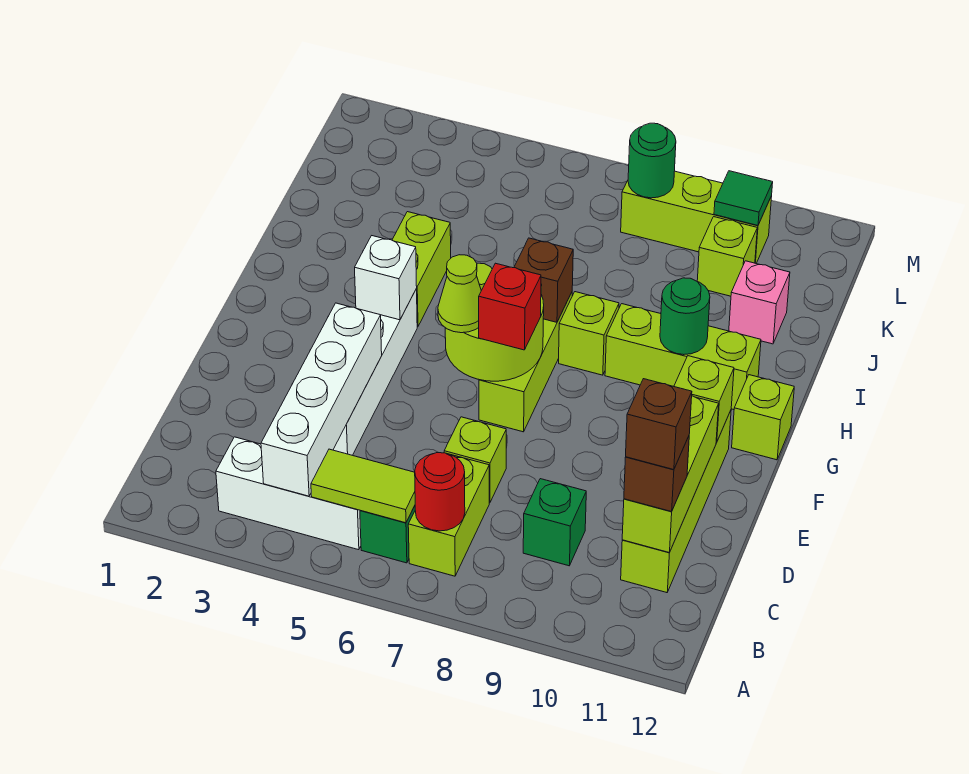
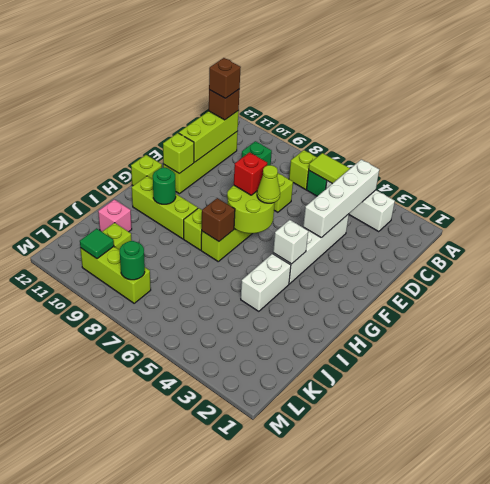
lime 1x2 brick [408,453,489,576] -> lime 1x1 brick [289,150,317,189]
red 1x1 round brick [415,453,465,531] -> none
lime 1x2 brick [392,212,451,327] -> white 1x2 brick [241,254,291,311]

